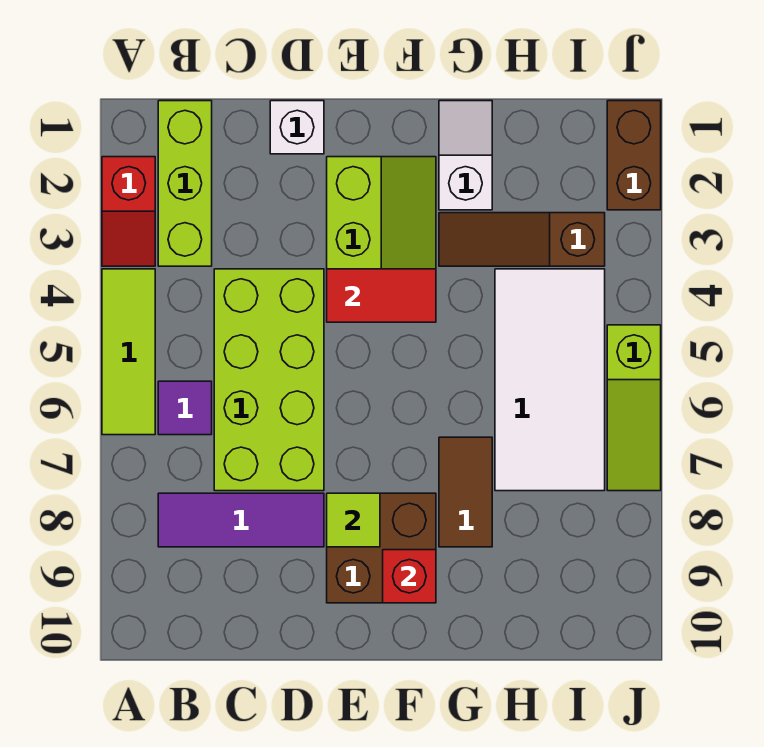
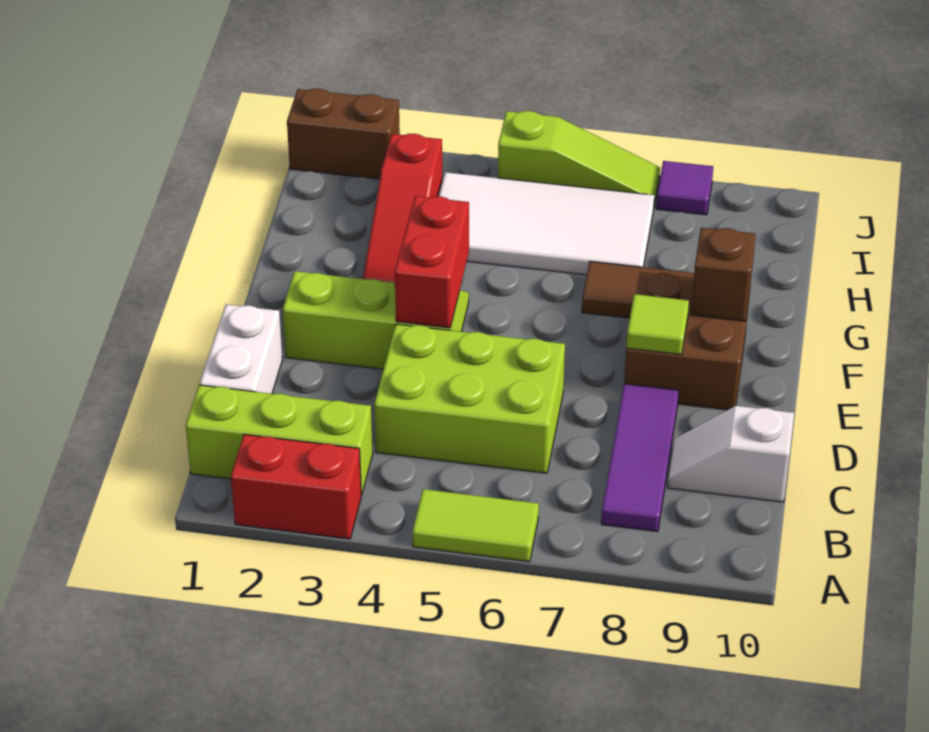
red 1x2 slope [102,157,155,266] -> red 1x2 brick [231,434,361,539]
lime 1x3 tile [102,269,155,435] -> lime 1x2 tile [412,489,539,562]
purple 1x1 tile [158,381,212,435] -> purple 1x1 tile moved to [656,161,713,215]
lime 2x4 brick [214,269,324,491] -> lime 2x3 brick [374,324,565,473]
white 1x1 brick [270,101,324,154] -> white 1x2 brick [200,304,283,394]
red 1x2 tile [327,269,436,322] -> red 1x2 brick [395,196,469,328]
red 1x1 brick [383,550,436,603] -> brown 1x1 brick [691,228,756,321]
white 1x2 slope [439,101,492,210] -> white 1x2 slope moved to [668,406,794,502]
brown 1x3 slope [439,213,605,266] -> red 1x3 slope [363,134,442,283]

